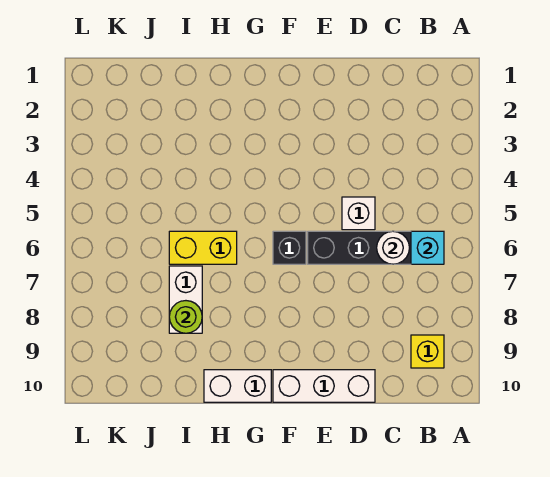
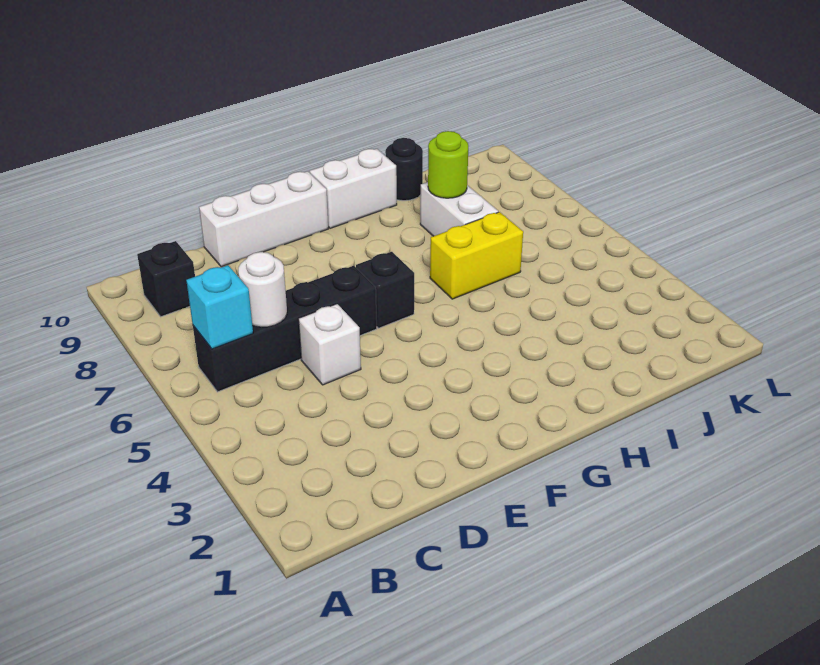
yellow 1x1 brick [411,335,444,368] -> black 1x1 brick [137,241,195,317]
none -> black 1x1 round brick [385,138,423,201]

